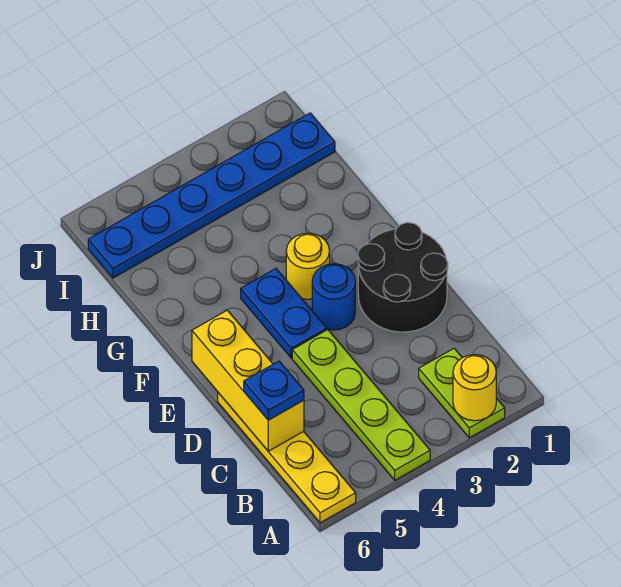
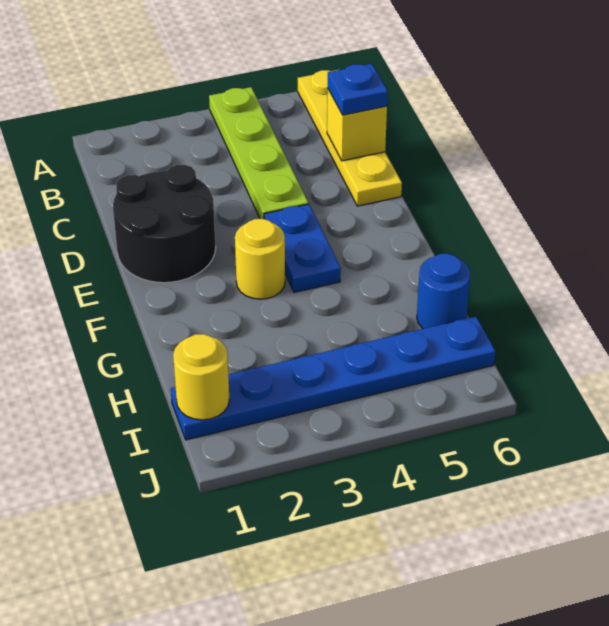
lime 1x2 plate [419,348,505,438] -> none
yellow 1x1 round brick [453,355,496,421] -> yellow 1x1 round brick moved to [173,334,229,420]
yellow 1x3 brick [192,310,304,451] -> yellow 1x1 brick [327,89,387,161]
blue 1x1 round brick [312,264,355,330] -> blue 1x1 round brick moved to [417,254,470,329]

